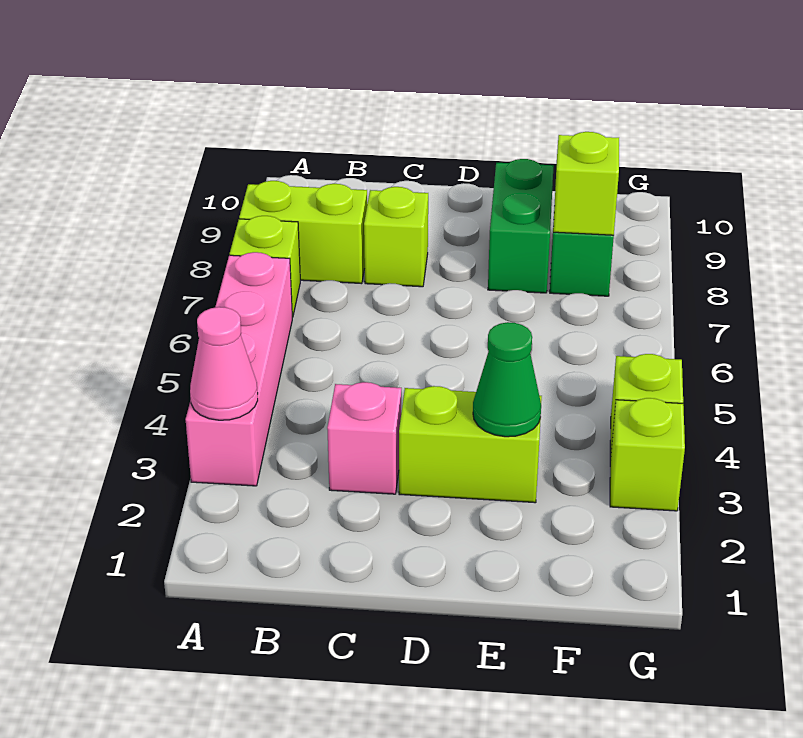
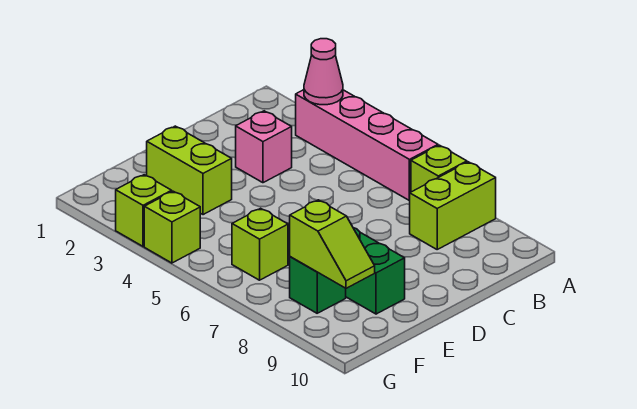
lime 1x1 brick [364,187,428,287] -> lime 1x1 brick moved to [232,208,288,280]
lime 1x2 brick [399,386,542,503] -> lime 1x2 brick turned to [147,126,232,215]
green 1x1 cone [473,322,541,437] -> none

